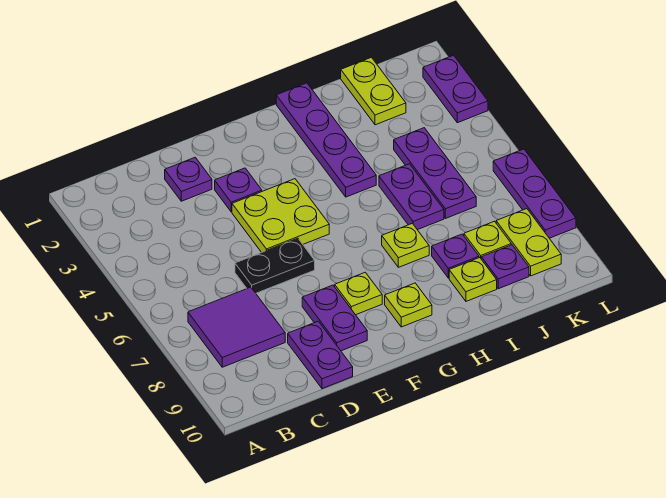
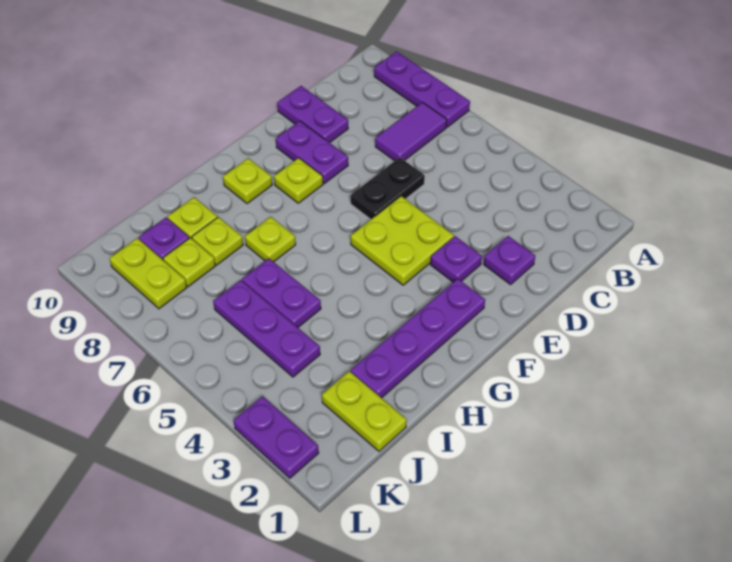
purple 2x2 tile [188,287,285,367] -> purple 1x2 tile [375,102,447,161]
purple 1x4 plate [276,83,376,197] -> purple 1x4 plate turned to [351,279,485,398]
purple 1x1 plate [432,234,479,278] -> lime 1x1 plate [192,217,243,265]
purple 1x3 plate [493,149,576,238] -> purple 1x3 plate moved to [374,51,470,127]

